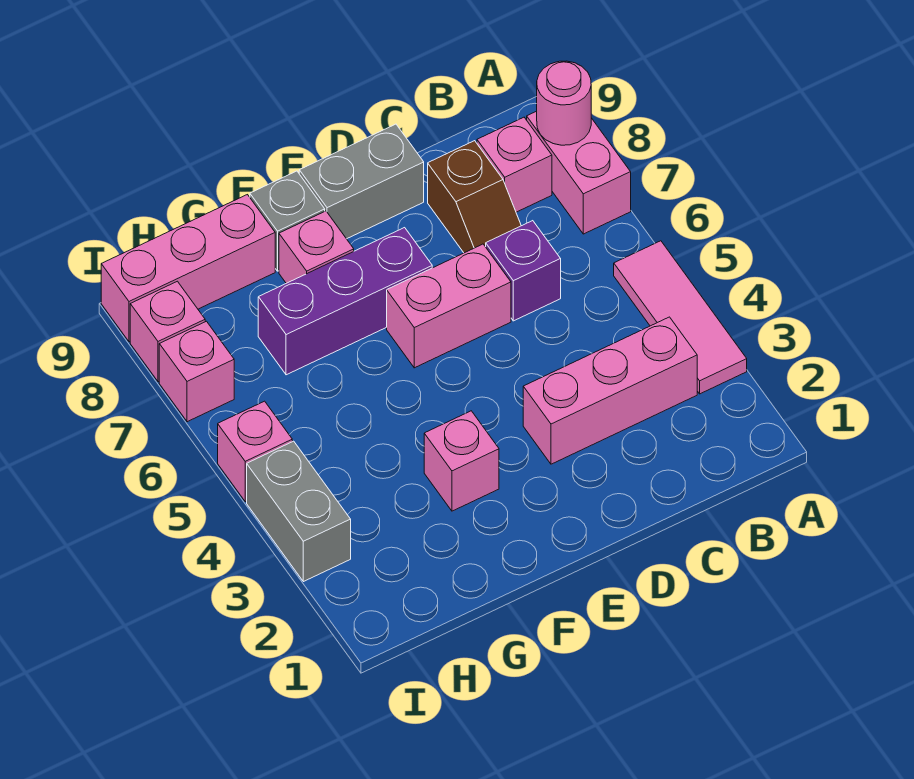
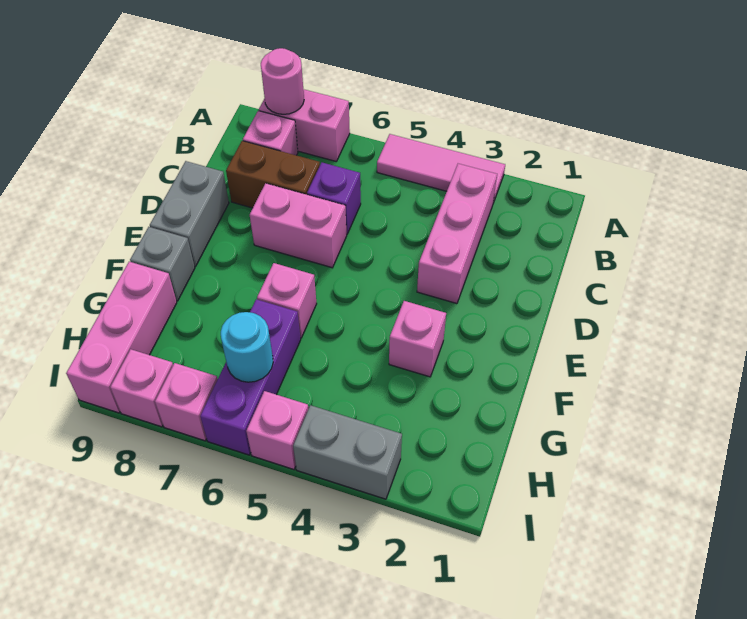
brown 1x2 slope [428,141,521,253] -> brown 1x2 brick [226,141,320,208]
pink 1x2 brick [387,244,511,368] -> pink 1x2 brick turned to [250,183,347,268]
purple 1x3 brick [258,228,432,375] -> purple 1x3 brick moved to [200,299,301,455]
pink 1x1 brick [279,211,354,283] -> pink 1x1 brick moved to [257,263,317,338]
none -> cyan 1x1 round brick [221,312,273,382]

